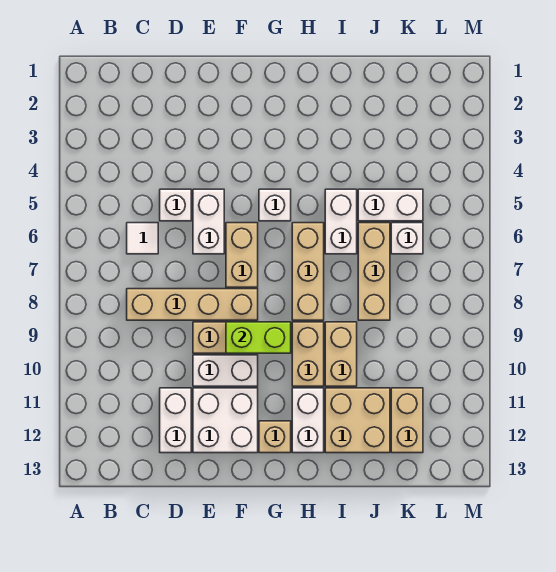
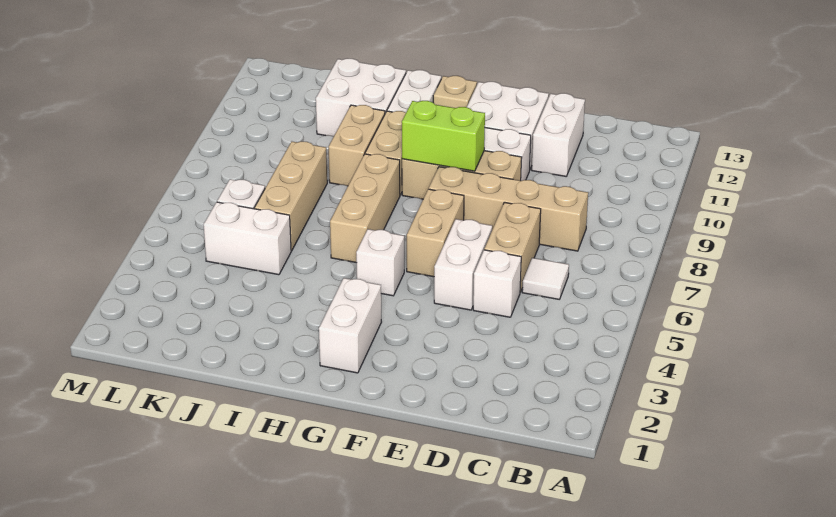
white 1x2 brick [325,189,357,254] -> white 1x2 brick moved to [319,278,381,373]
tan 2x2 brick [325,388,390,453] -> white 2x2 brick [316,58,406,137]
tan 1x2 brick [391,388,423,453] -> tan 1x2 brick moved to [484,202,541,292]

